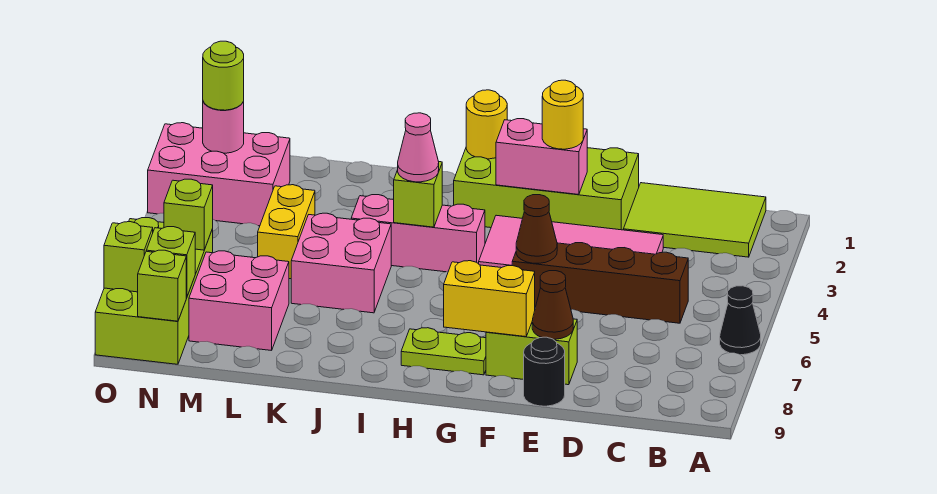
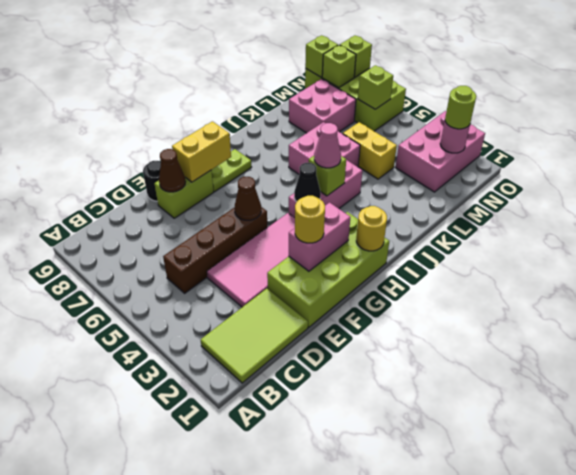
black 1x1 cone [720,286,761,355] -> black 1x1 cone moved to [294,163,321,202]

